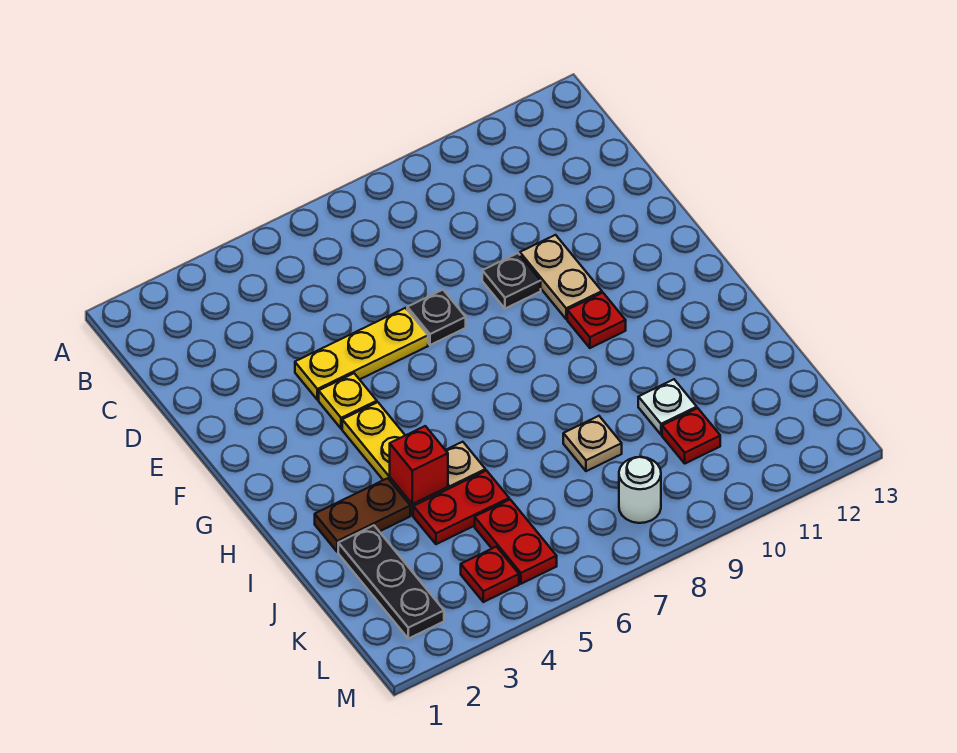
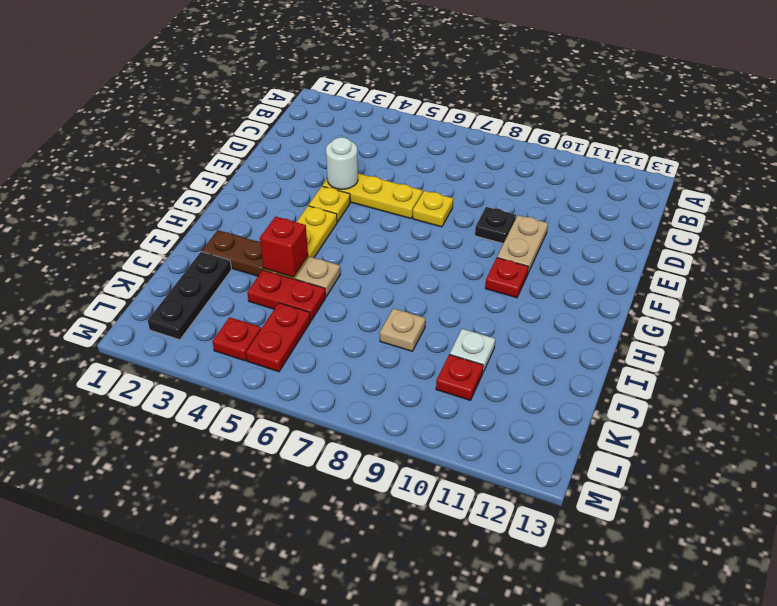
black 1x1 plate [407,290,466,345] -> yellow 1x1 plate [413,191,453,227]
white 1x1 round brick [619,457,661,523] -> white 1x1 round brick moved to [326,137,358,189]

